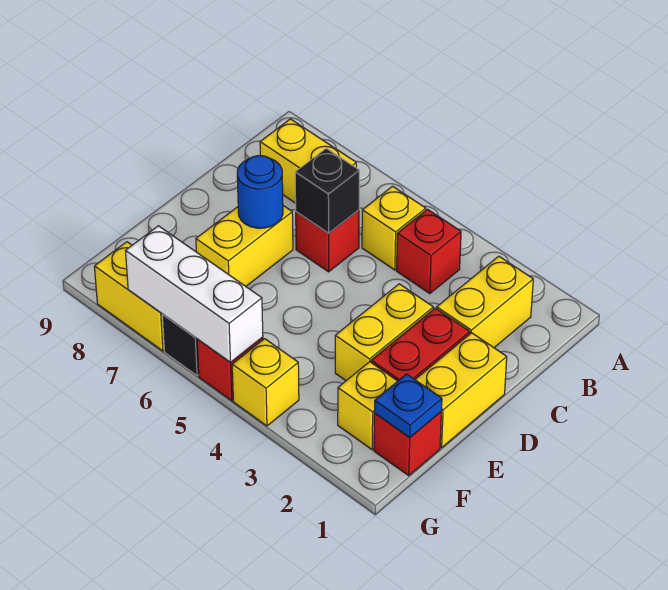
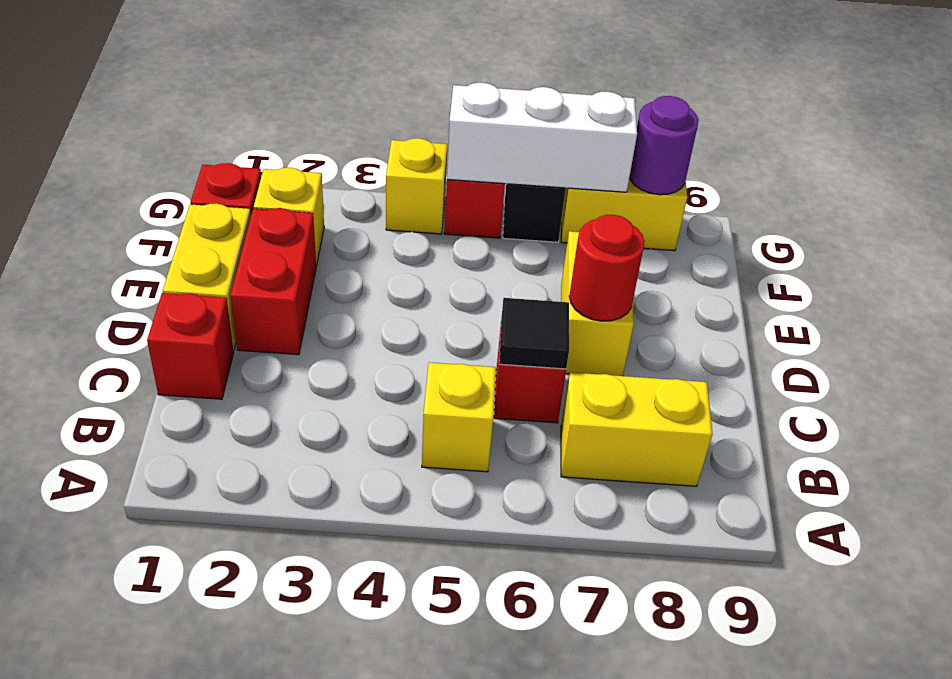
yellow 1x2 brick [437,256,533,348] -> none
red 1x1 brick [397,209,461,294] -> red 1x1 brick moved to [147,293,234,399]
black 1x1 brick [295,148,359,233] -> black 1x1 tile [499,298,569,369]
yellow 1x2 brick [335,284,433,381] -> none
blue 1x1 round brick [237,155,283,228] -> red 1x1 round brick [569,215,644,321]
blue 1x1 plate [374,374,442,438] -> none
none -> purple 1x1 round brick [629,96,698,195]

